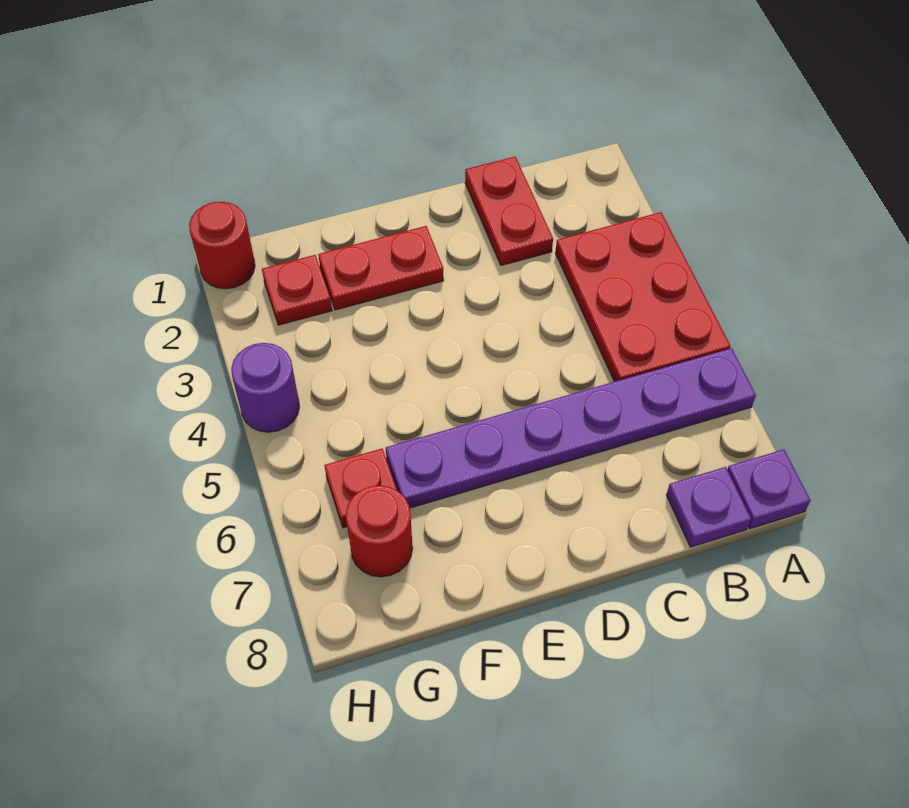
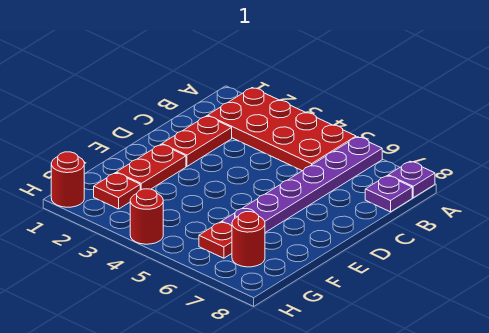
red 2x3 plate [555,212,730,382] -> red 2x4 plate [208,88,356,171]
red 1x2 plate [465,157,553,266] -> red 1x2 plate turned to [162,116,232,166]
purple 1x1 round brick [231,343,300,432] -> red 1x1 round brick [130,189,163,244]

